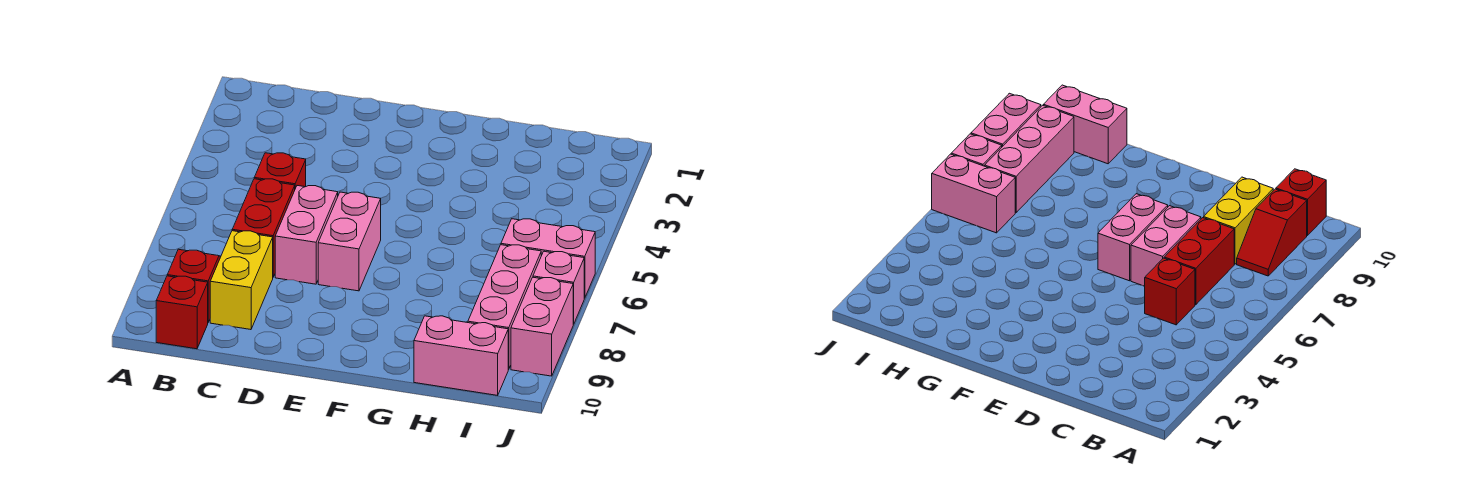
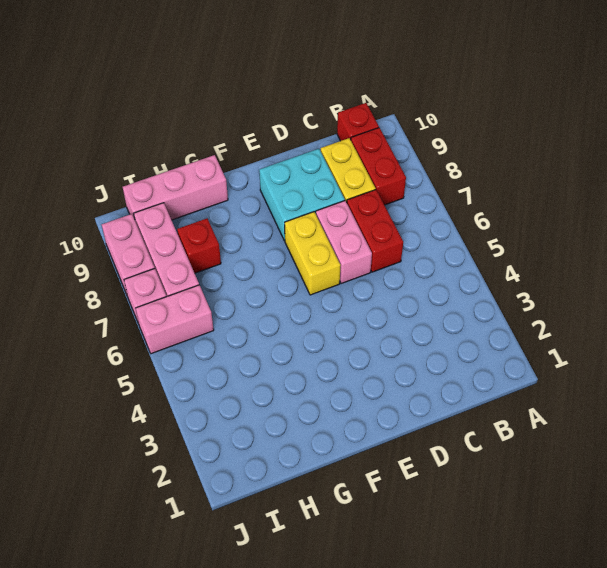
red 1x2 slope [167,249,220,322] -> red 1x2 brick [351,128,406,205]
red 1x1 brick [254,153,306,188] -> red 1x1 brick moved to [177,219,221,273]
none -> cyan 2x2 brick [259,149,345,241]
pink 1x2 brick [318,192,381,291] -> yellow 1x2 brick [285,212,341,295]
pink 1x2 brick [414,316,508,395] -> pink 1x3 brick [123,155,228,220]

